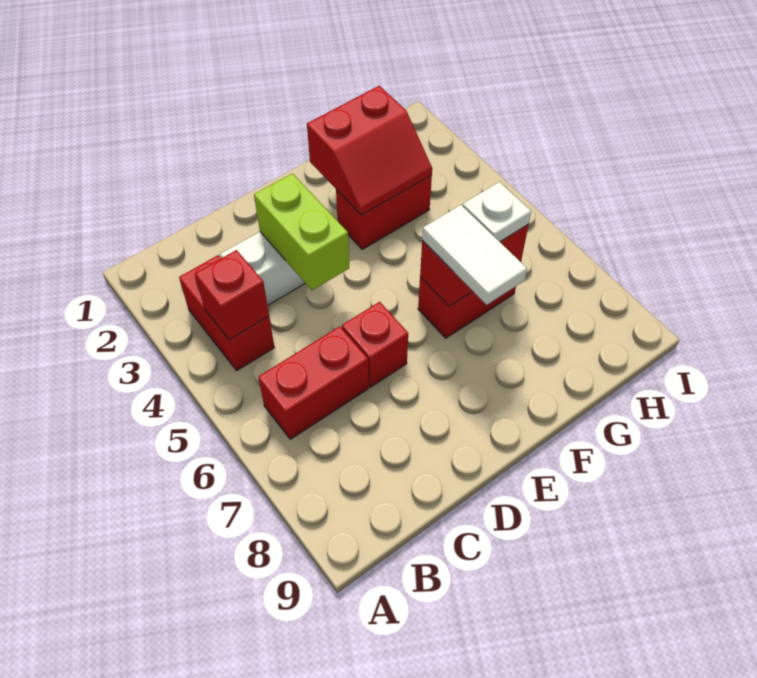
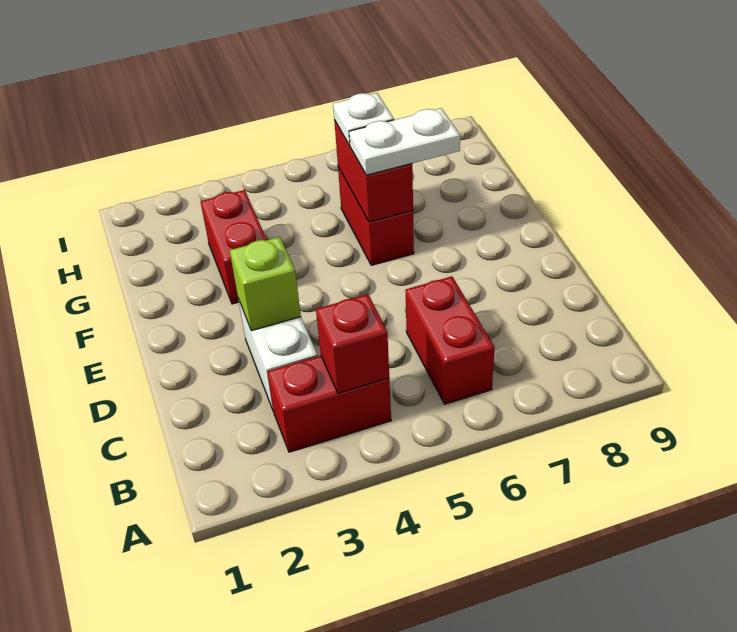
lime 1x2 brick [254,173,349,290] -> lime 1x1 brick [230,237,301,331]
red 1x1 brick [342,302,408,387] -> none
red 2x2 slope [307,86,432,215] -> none
white 1x2 tile [422,205,527,305] -> white 1x2 plate [349,108,460,175]

